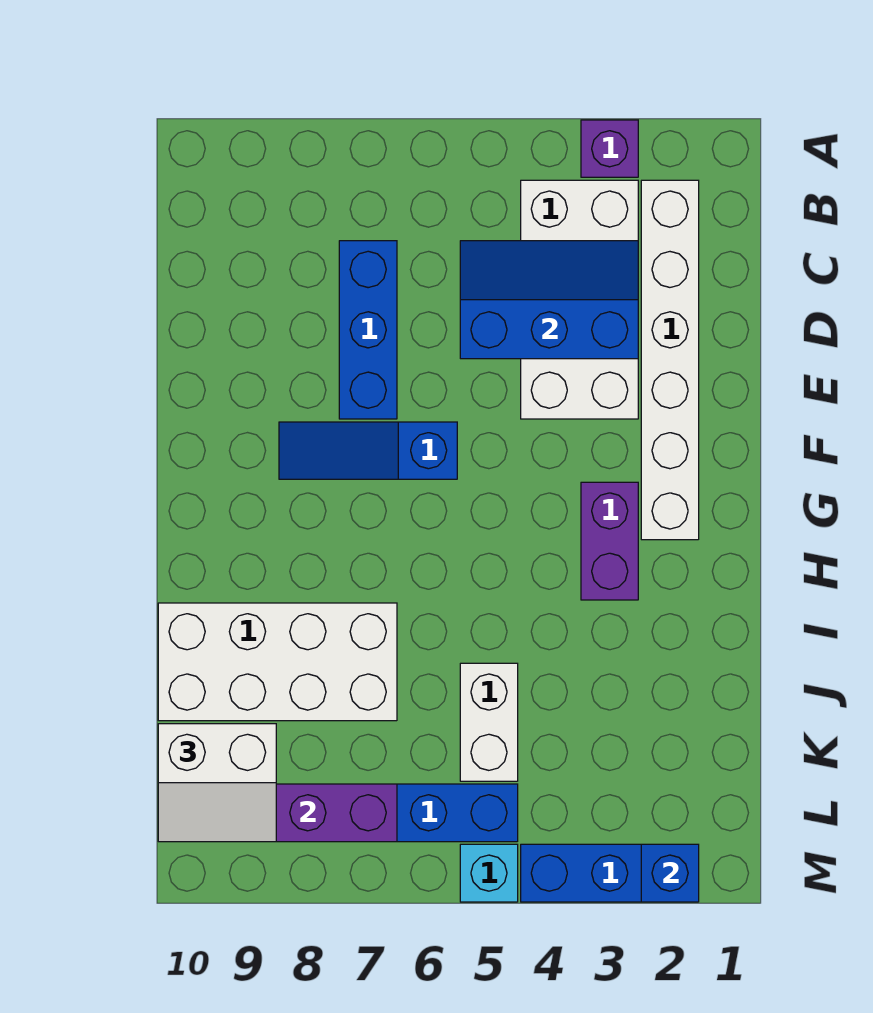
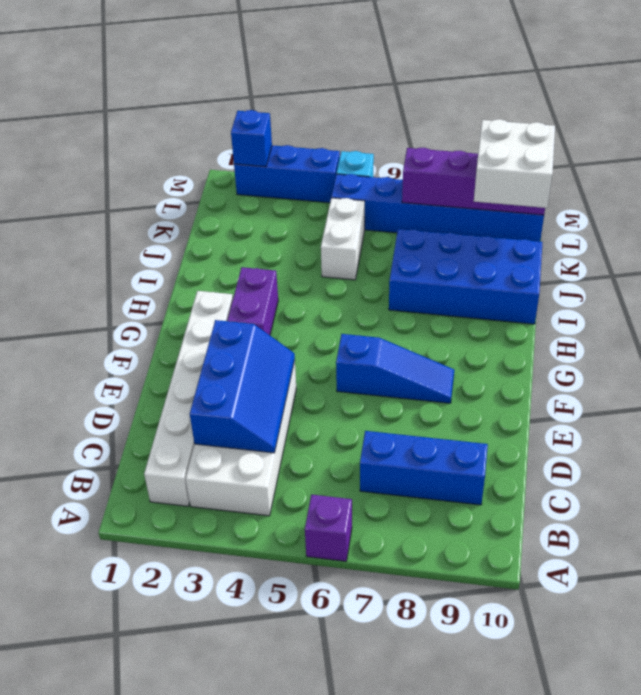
purple 1x1 brick [581,120,638,177] -> purple 1x1 brick moved to [305,495,352,561]
blue 2x3 slope [460,241,638,359] -> blue 2x3 slope turned to [190,320,295,453]
blue 1x3 brick [339,241,397,419] -> blue 1x3 brick turned to [360,431,488,505]
white 2x4 brick [158,603,397,721] -> blue 2x4 brick [389,229,543,324]
white 2x2 slope [158,724,276,842] -> white 2x2 brick [474,119,555,208]

